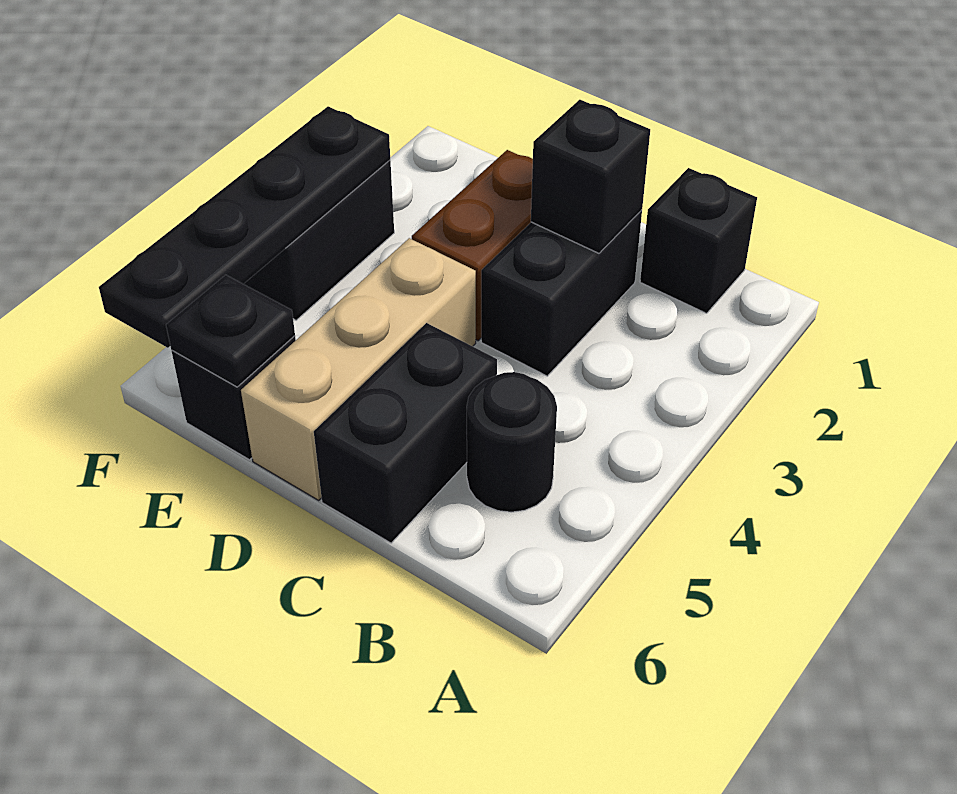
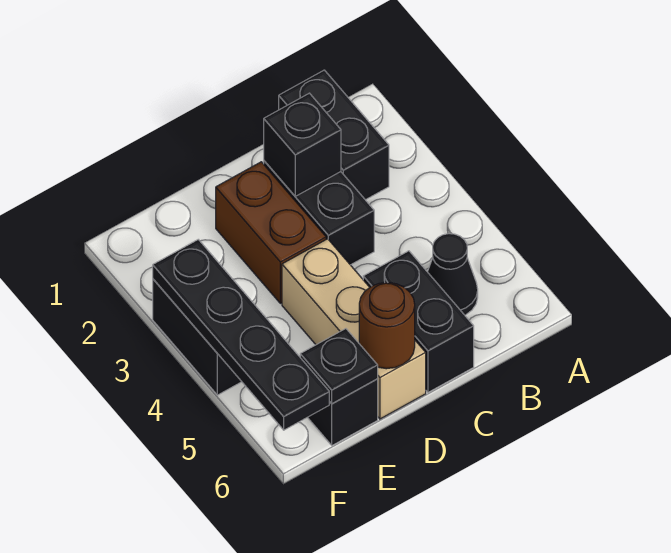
black 1x1 brick [640,168,757,313] -> black 1x2 brick [279,70,389,200]
black 1x1 round brick [467,372,557,512] -> black 1x1 cone [428,234,478,315]
none -> brown 1x1 round brick [359,283,415,369]

